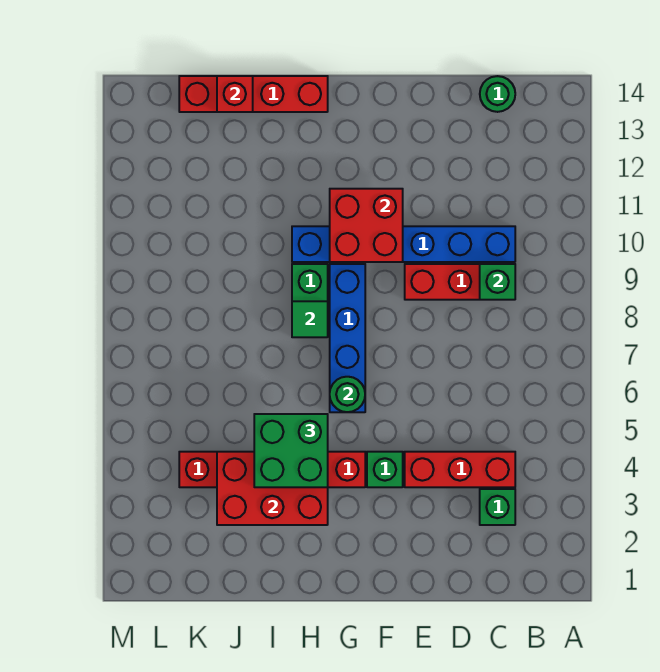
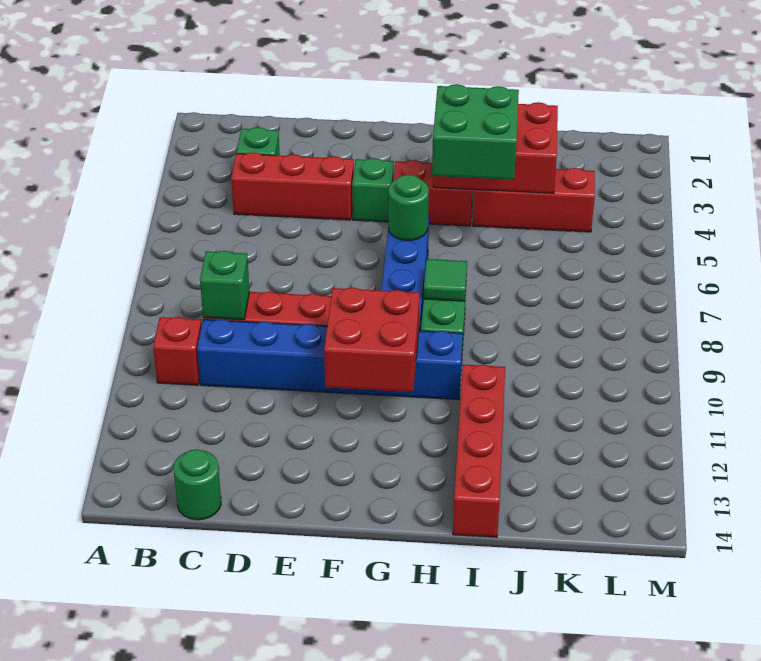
red 1x4 brick [179,76,328,112] -> red 1x4 brick turned to [453,365,505,537]
red 1x1 brick [217,76,253,112] -> red 1x1 brick moved to [153,317,201,385]

